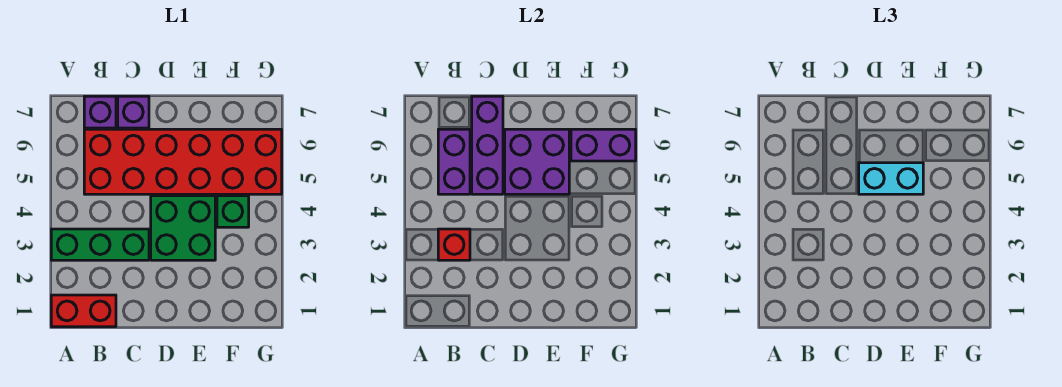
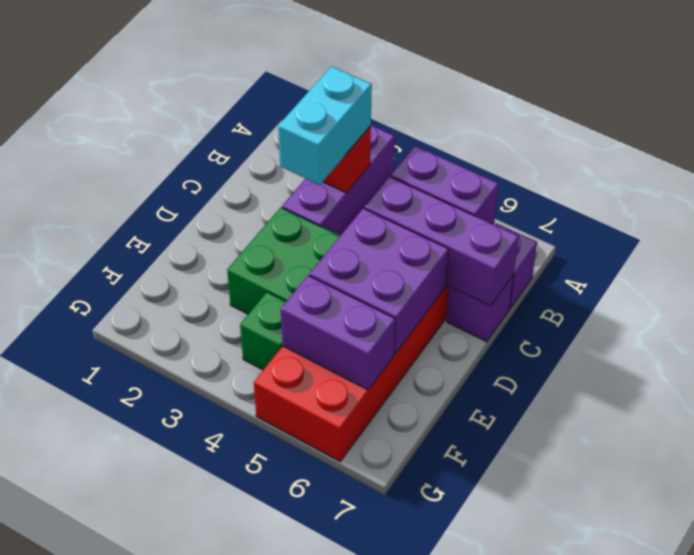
red 1x2 brick [51,295,116,327] -> none
green 1x3 brick [51,229,149,260] -> purple 1x3 brick [282,125,395,236]
cyan 1x2 brick [859,163,923,194] -> cyan 1x2 brick moved to [278,66,372,185]
purple 1x2 brick [571,129,636,161] -> purple 1x2 brick turned to [281,275,395,390]

